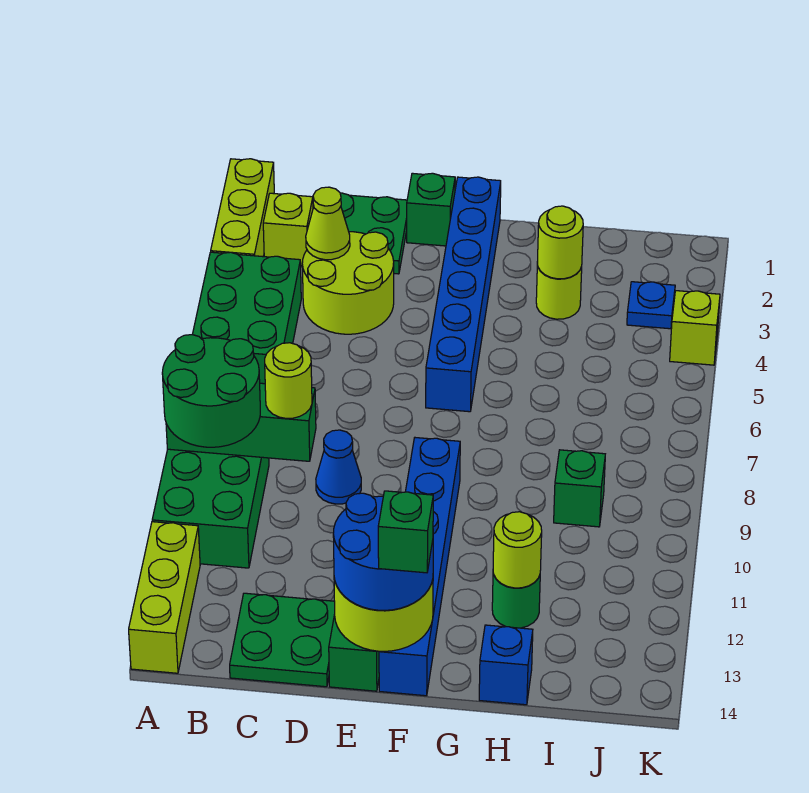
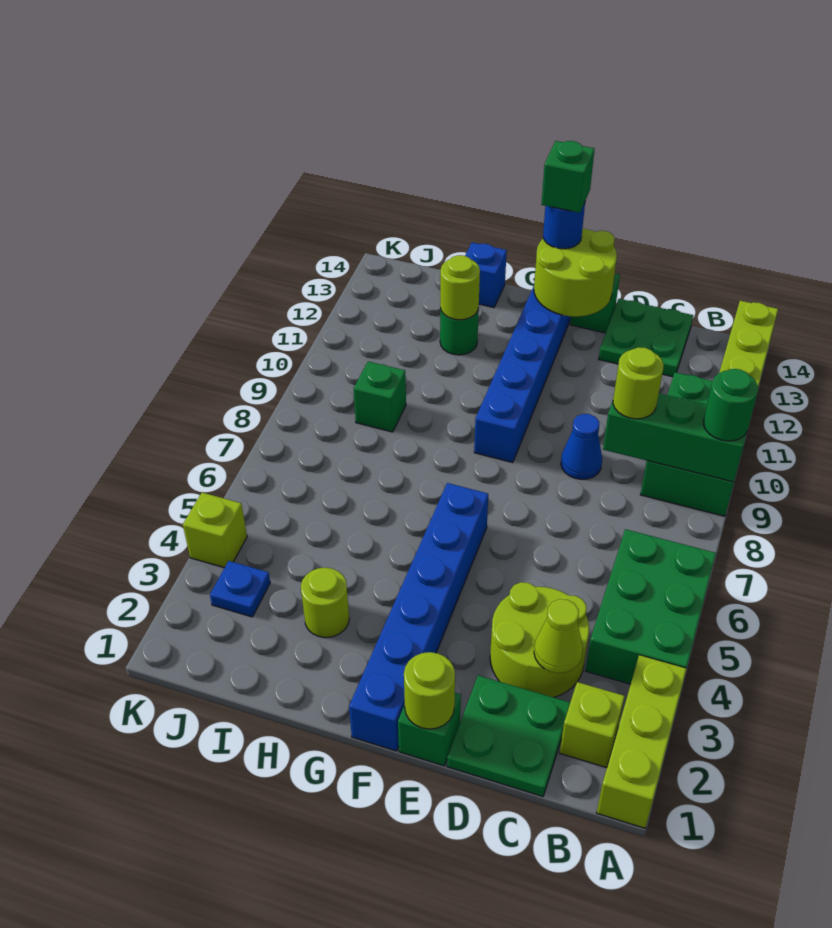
green 2x2 round brick [162,335,260,447] -> green 1x1 round brick [703,369,758,441]
blue 2x2 round brick [333,493,433,610] -> blue 1x1 round brick [543,203,585,249]
lime 1x1 round brick [537,206,583,279] -> lime 1x1 round brick moved to [404,652,455,729]

